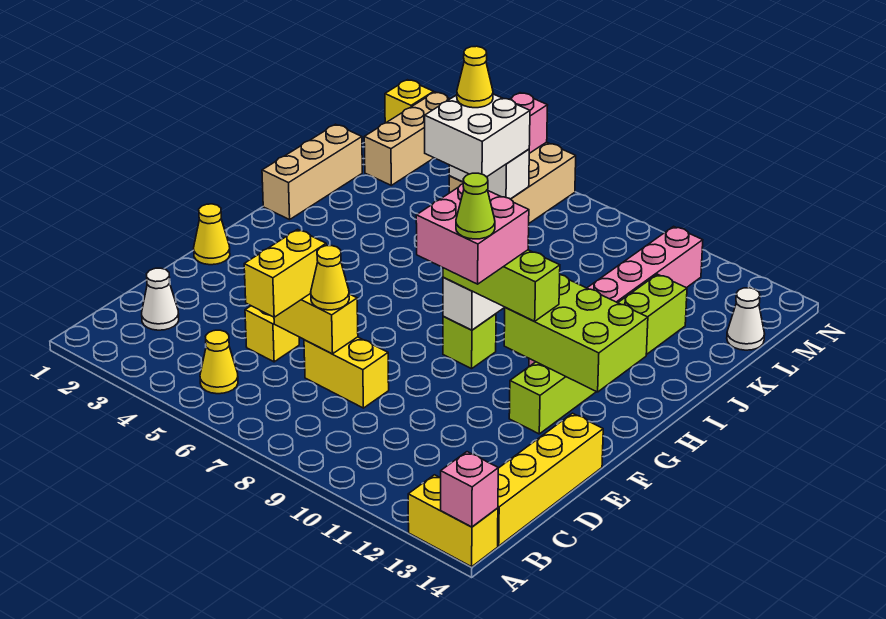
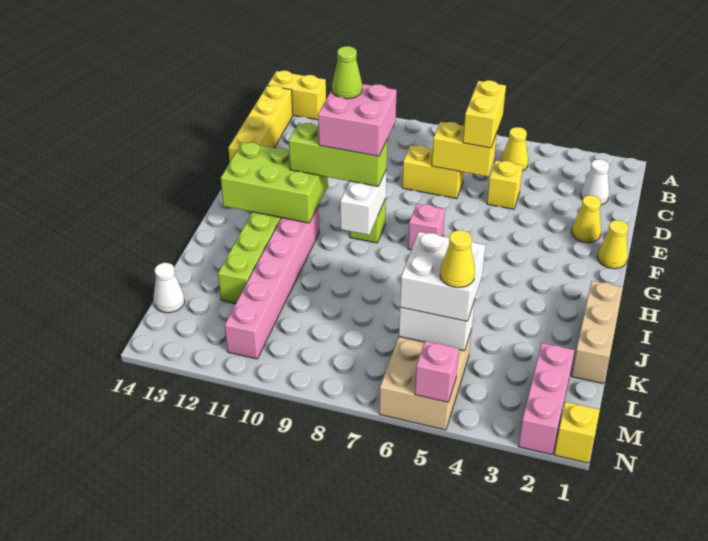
pink 1x1 brick [441,452,498,527] -> pink 1x1 brick moved to [408,204,445,250]
yellow 1x1 cone [311,246,349,310] -> yellow 1x1 cone moved to [572,195,601,243]
tan 1x3 brick [364,92,449,185] -> pink 1x3 brick [518,343,574,455]

